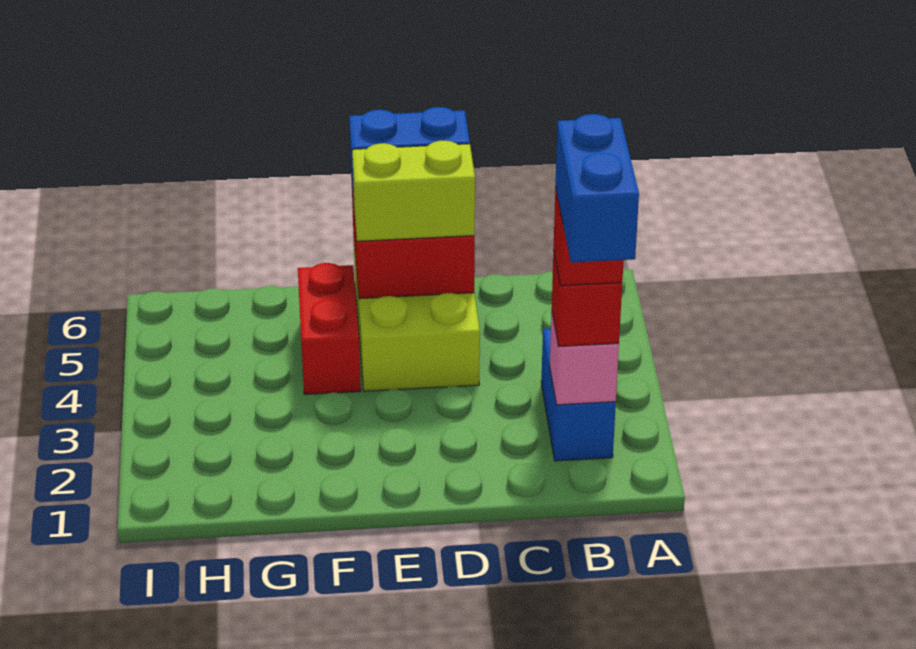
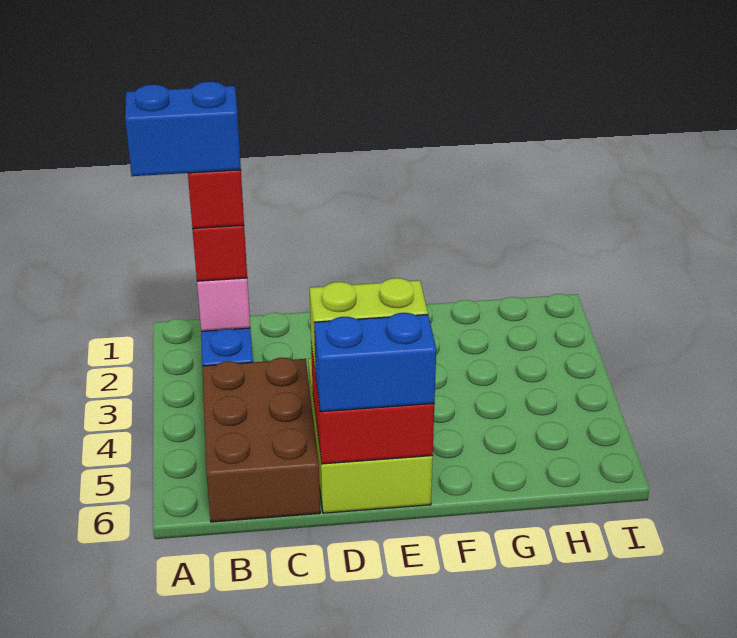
blue 1x2 brick [555,114,639,263] -> blue 1x2 brick turned to [125,81,241,176]
none -> brown 2x3 brick [203,358,320,522]
red 1x2 brick [298,263,361,395] -> none

